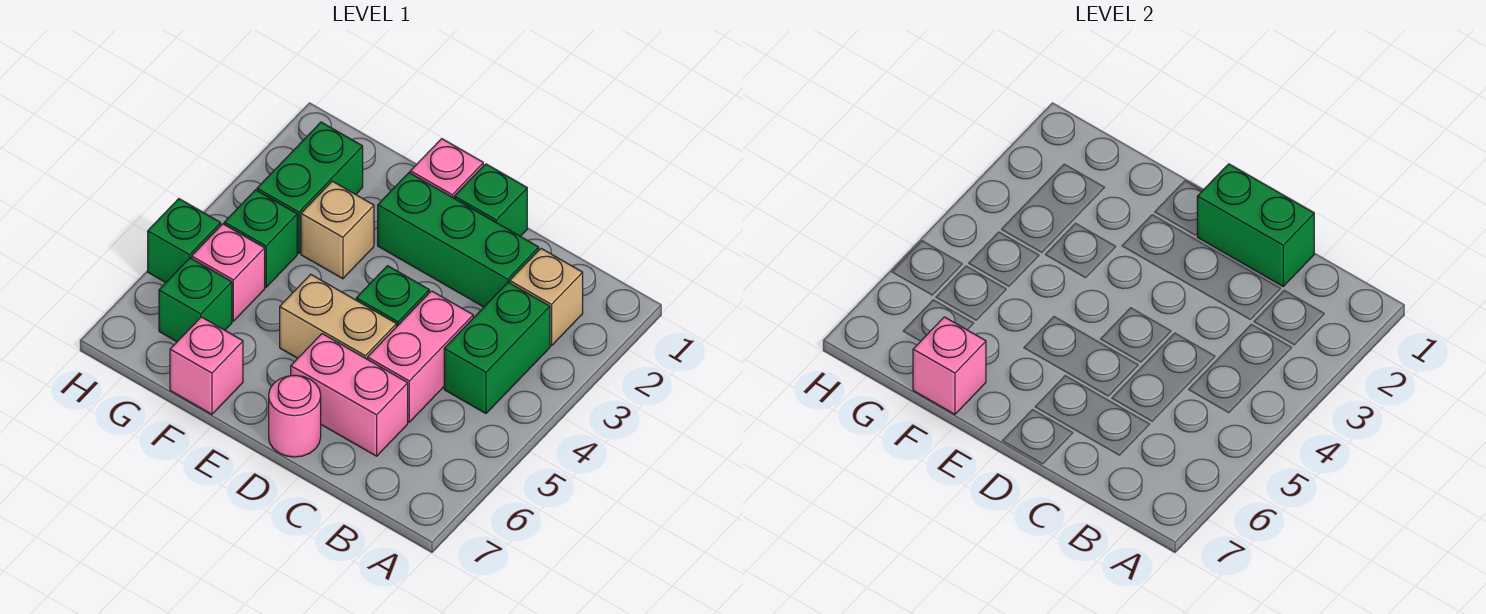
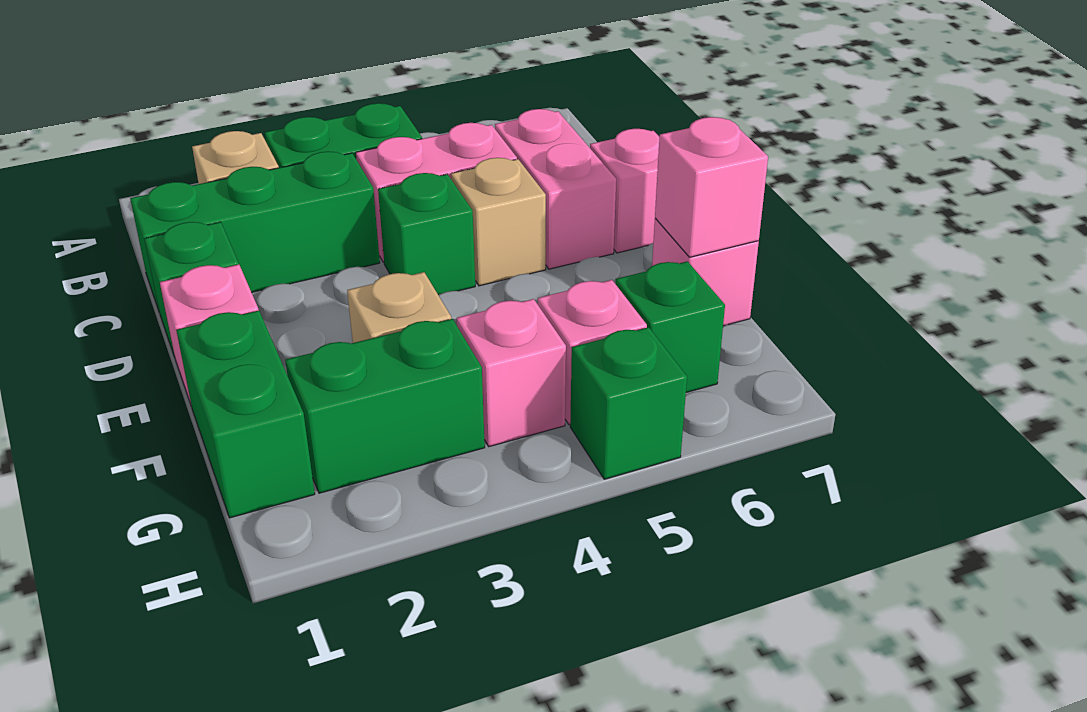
green 1x2 brick [1197,164,1314,286] -> green 1x2 brick moved to [176,311,315,518]
green 1x3 brick [378,173,539,307] -> green 1x3 brick turned to [130,151,380,313]
tan 1x2 brick [280,274,397,359] -> tan 1x1 brick [451,158,546,286]
pink 1x1 round brick [269,375,321,457] -> pink 1x1 brick [590,129,659,253]
green 1x1 brick [224,190,297,287] -> pink 1x1 brick [457,299,566,447]

